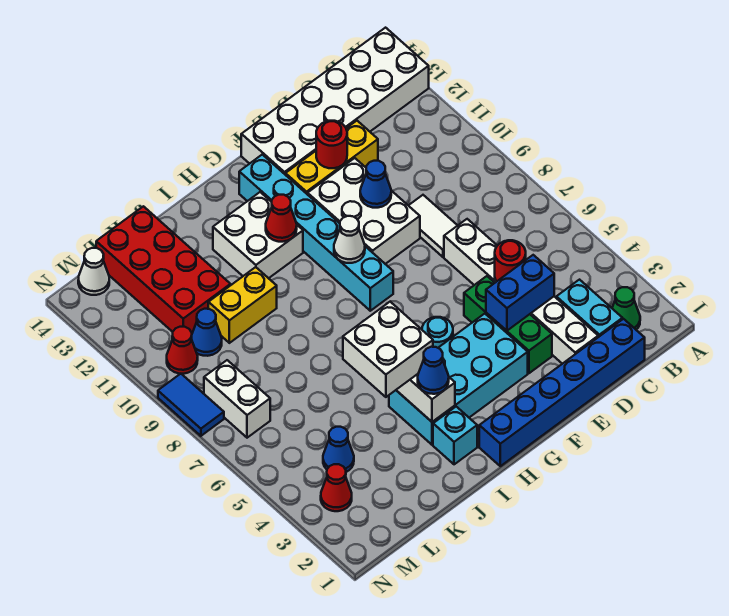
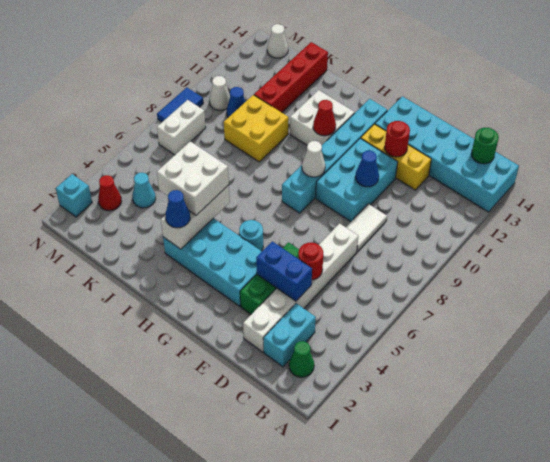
white 2x6 brick [241,28,429,175] -> cyan 2x6 brick [375,96,519,212]
none -> green 1x1 round brick [471,128,499,164]
blue 1x6 brick [479,319,645,466] -> none
white 2x3 brick [308,158,420,264] -> cyan 2x3 brick [316,138,398,222]
cyan 1x1 brick [433,407,477,464] -> cyan 1x1 brick moved to [56,174,92,217]
yellow 1x2 brick [208,267,277,343] -> yellow 2x2 brick [224,95,289,162]
red 2x4 brick [96,206,230,333] -> red 1x4 brick [254,42,328,112]
blue 1x1 cone [323,427,354,472] -> cyan 1x1 cone [132,173,156,208]
red 1x1 cone [167,327,198,374] -> white 1x1 cone [209,76,230,110]

